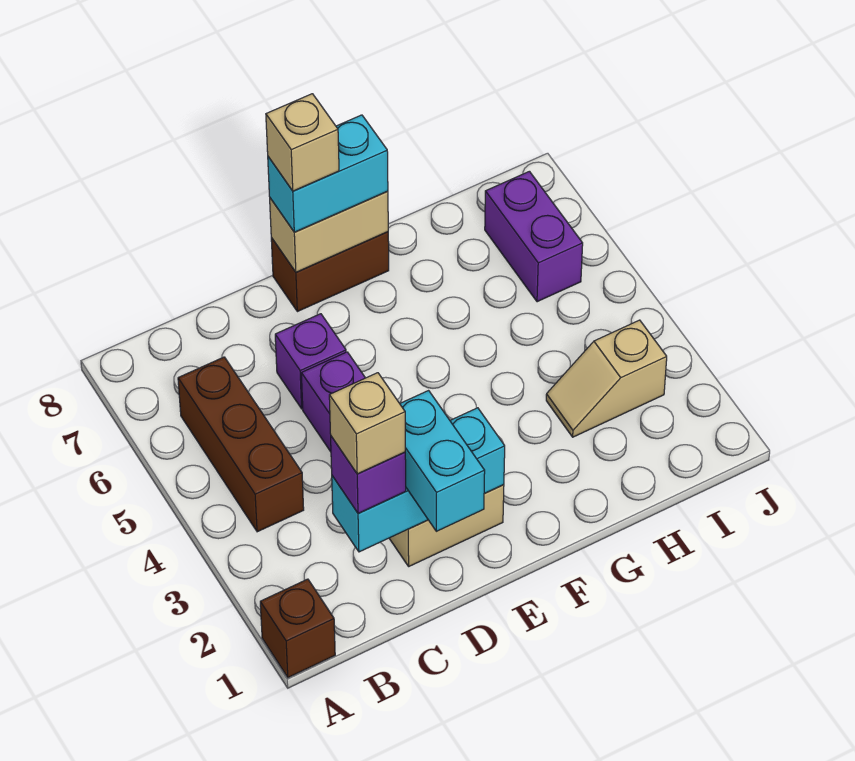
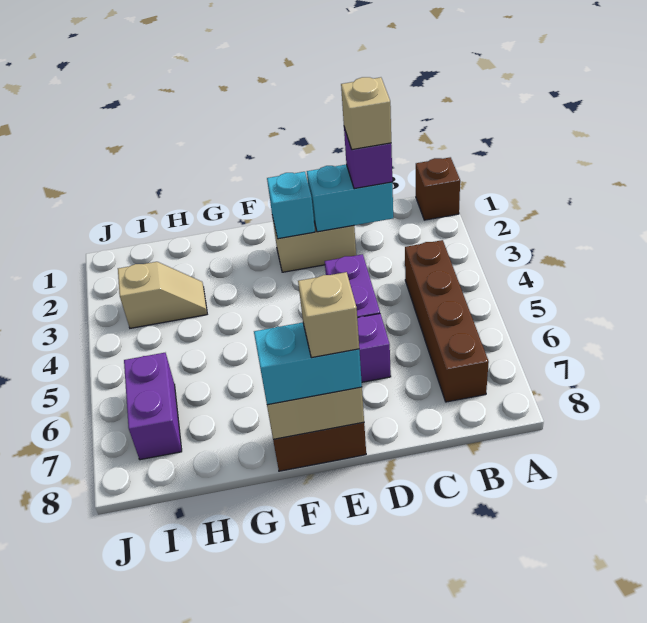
brown 1x3 brick [178,357,304,532] -> brown 1x4 brick [405,240,489,402]
cyan 1x2 brick [400,391,485,531] -> none

